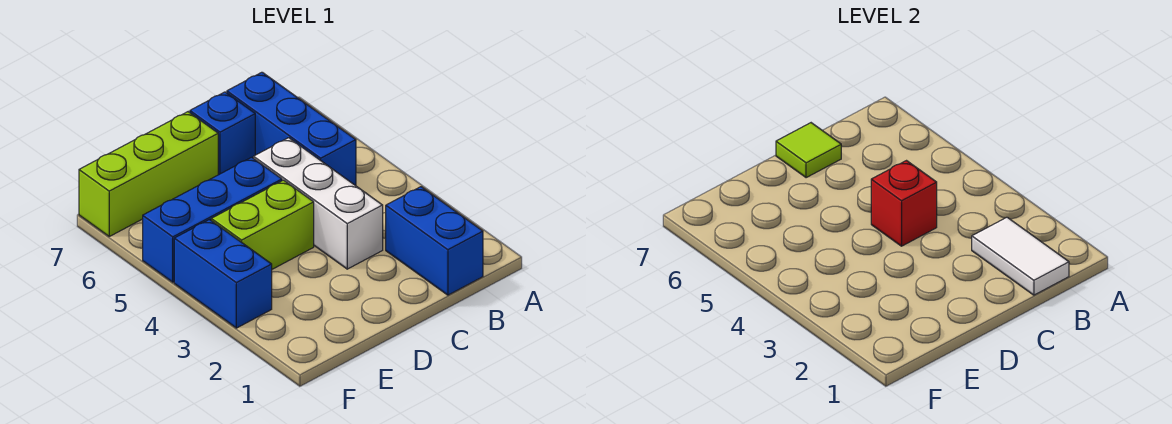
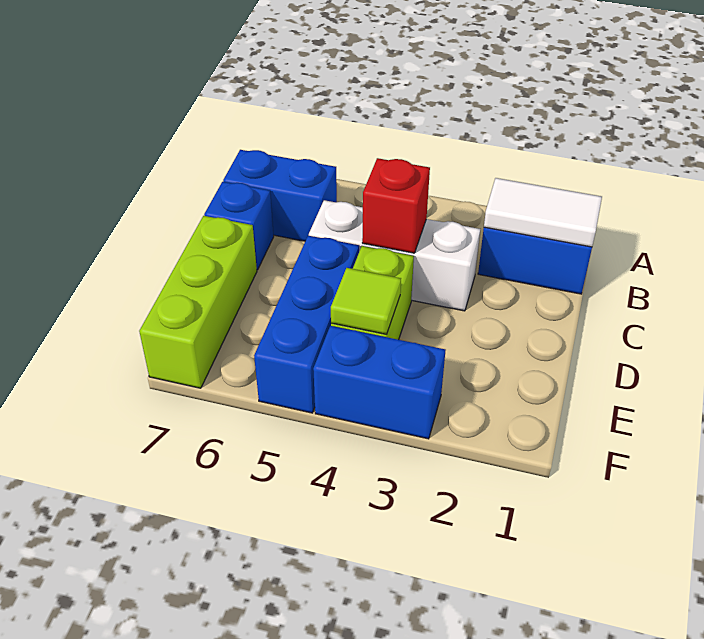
blue 1x3 brick [227,72,356,185] -> blue 1x2 brick [223,150,337,241]
lime 1x1 tile [776,123,841,178] -> lime 1x1 tile moved to [331,268,401,334]

